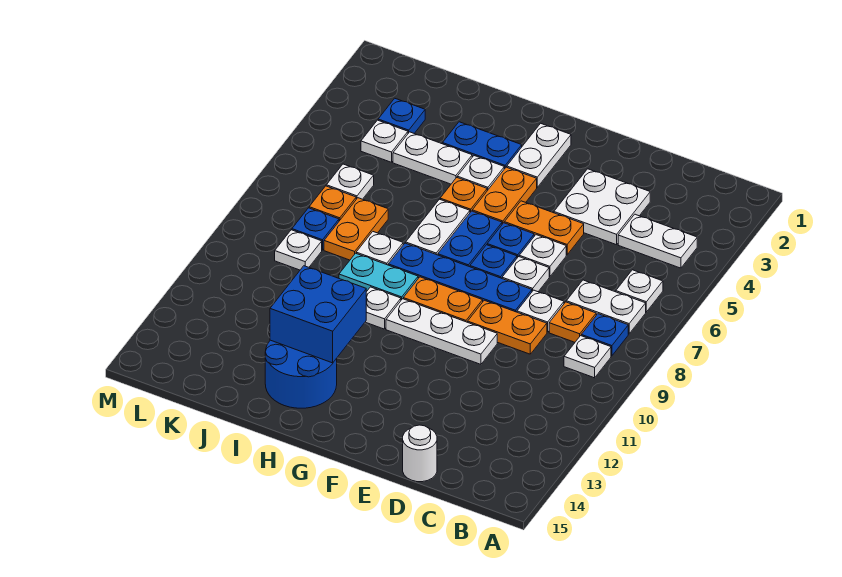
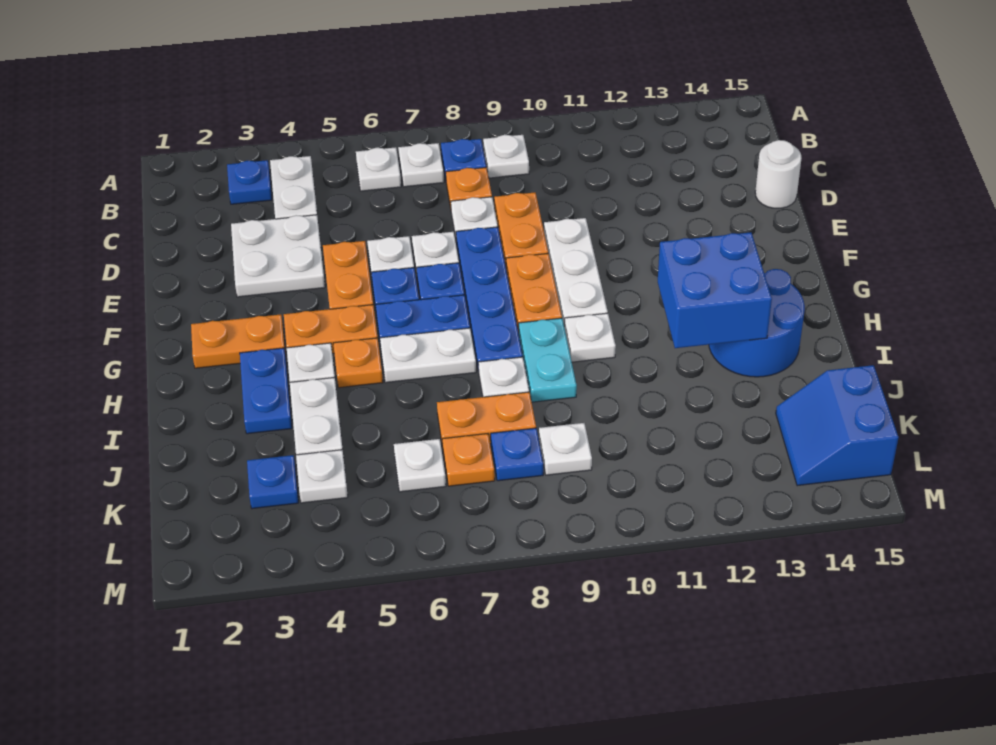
none -> blue 1x1 plate [227,160,272,204]
white 1x2 plate [566,280,646,334] -> white 1x1 plate [398,143,444,187]
white 1x2 plate [507,123,571,187] -> orange 1x2 plate [191,314,286,368]
none -> blue 2x2 slope [776,365,899,486]

